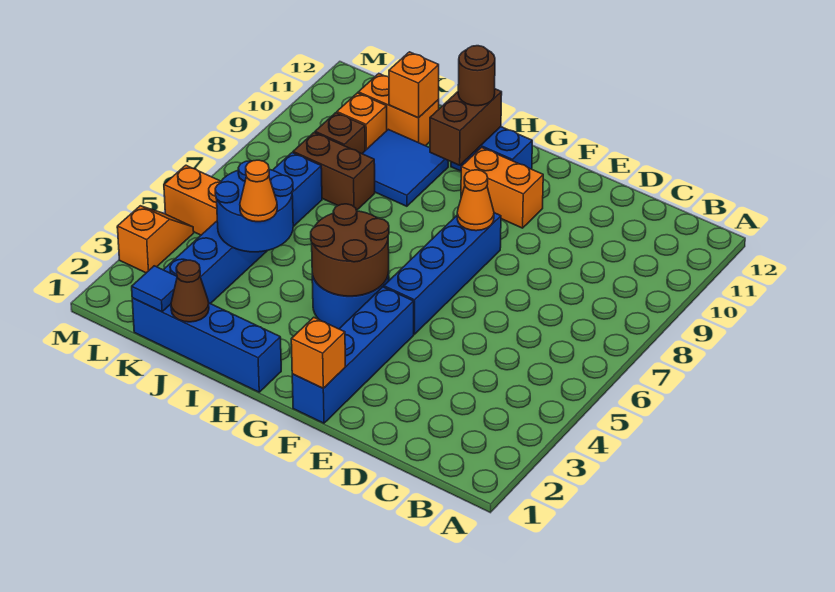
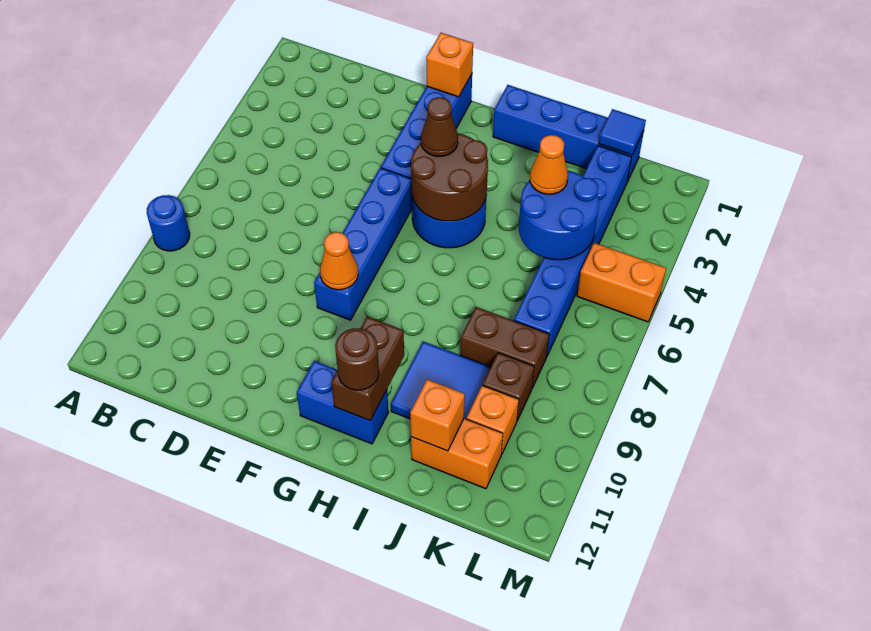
none -> blue 1x1 round brick [147,195,190,251]
orange 1x2 brick [461,147,543,228] -> none
brown 1x1 cone [171,260,209,322] -> brown 1x1 cone moved to [421,97,458,157]
orange 1x2 slope [117,206,194,273] -> none

